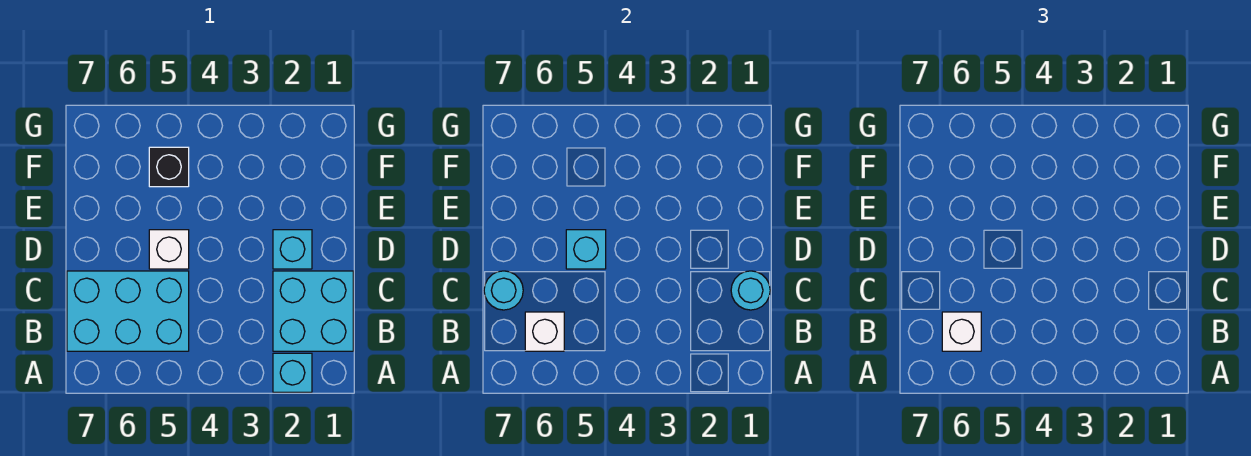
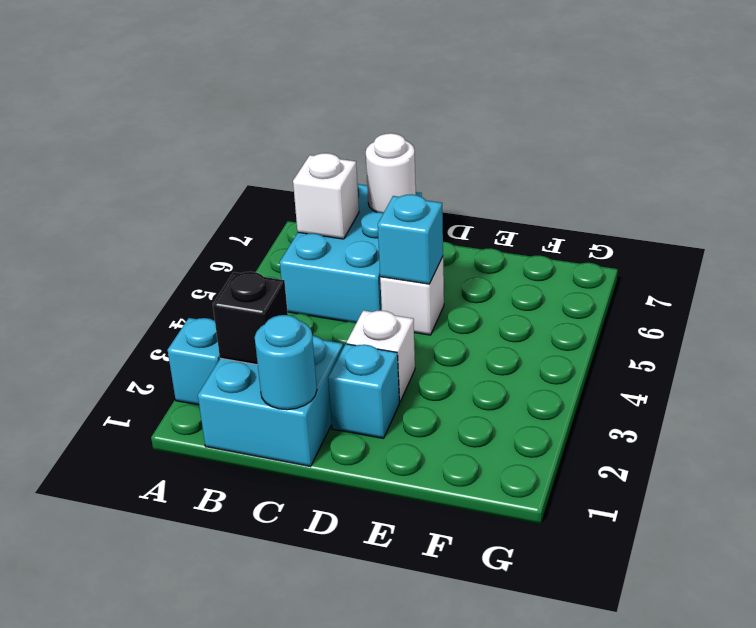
white 1x1 brick [942,312,981,351] -> white 1x1 brick moved to [347,310,415,402]
cyan 1x1 round brick [484,271,523,310] -> white 1x1 round brick [366,133,416,213]
black 1x1 brick [149,147,189,187] -> black 1x1 brick moved to [213,272,288,365]

